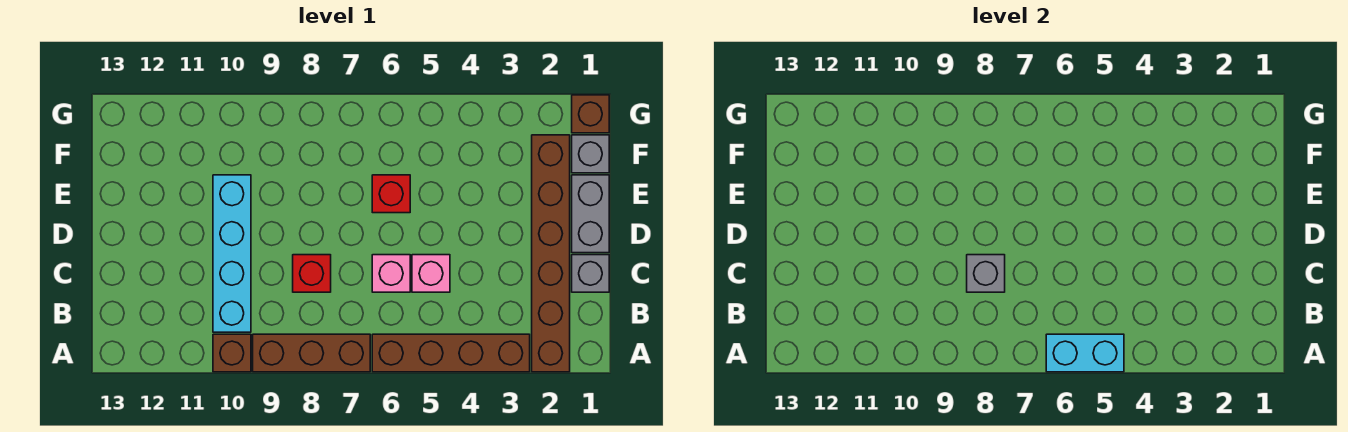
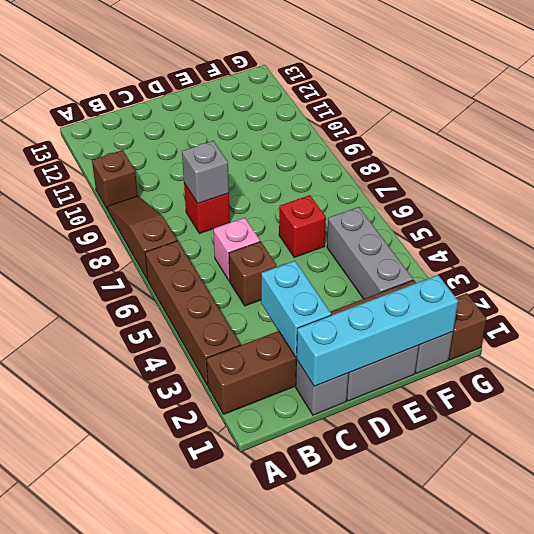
cyan 1x2 brick [1046,334,1124,372] -> cyan 1x2 brick moved to [261,261,331,357]
brown 1x3 brick [253,334,370,372] -> brown 1x3 slope [108,196,177,280]
cyan 1x4 brick [213,175,251,332] -> cyan 1x4 brick moved to [297,275,458,386]
pink 1x1 brick [412,255,450,292] -> brown 1x1 brick [229,242,277,306]
none -> grey 1x3 brick [327,207,413,299]

